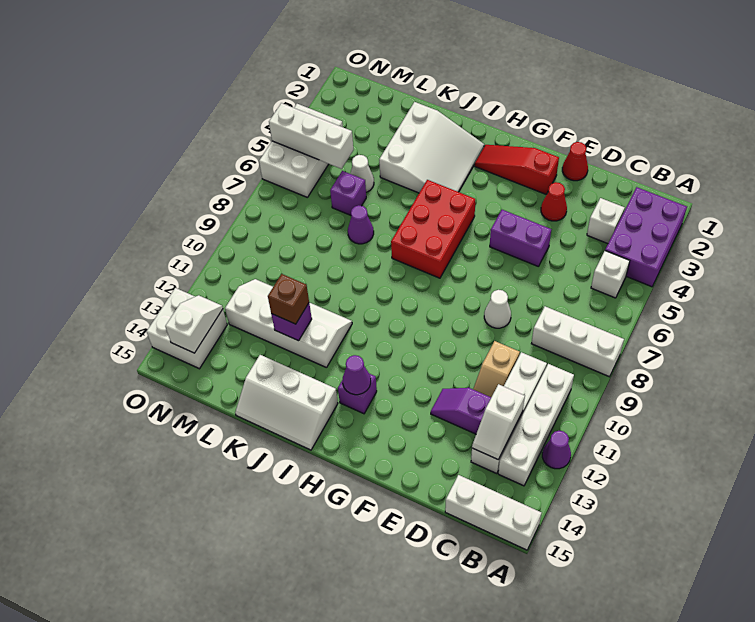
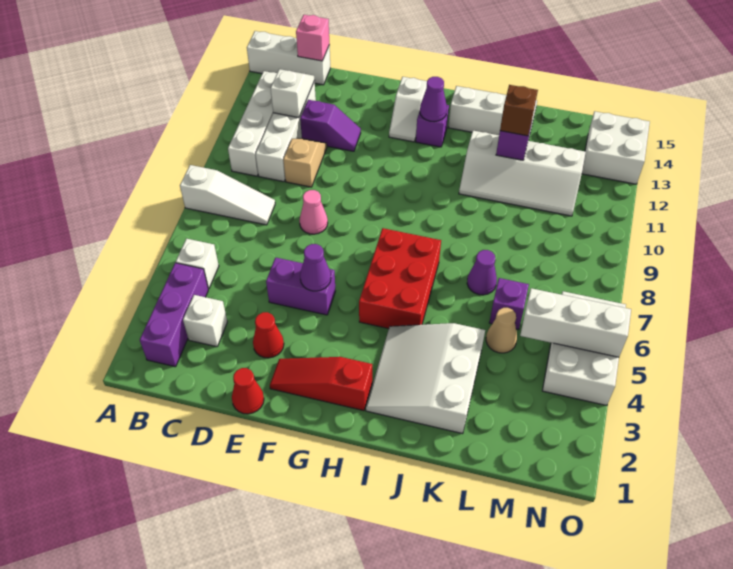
purple 2x3 brick [605,187,687,287] -> purple 1x3 brick [140,263,208,367]
white 1x3 brick [531,306,624,377] -> white 1x3 slope [180,165,275,225]
purple 1x1 cone [542,431,571,469] -> purple 1x1 cone moved to [300,244,331,291]
none -> pink 1x1 brick [296,15,329,61]
white 1x1 cone [484,290,511,328] -> pink 1x1 cone [299,190,328,234]
red 1x3 slope [475,145,559,194] -> red 1x3 slope turned to [270,356,372,411]
white 1x1 cone [350,155,374,192] -> tan 1x1 cone [486,308,517,353]
white 1x2 slope [165,295,223,353] -> white 1x2 slope moved to [389,77,427,142]

